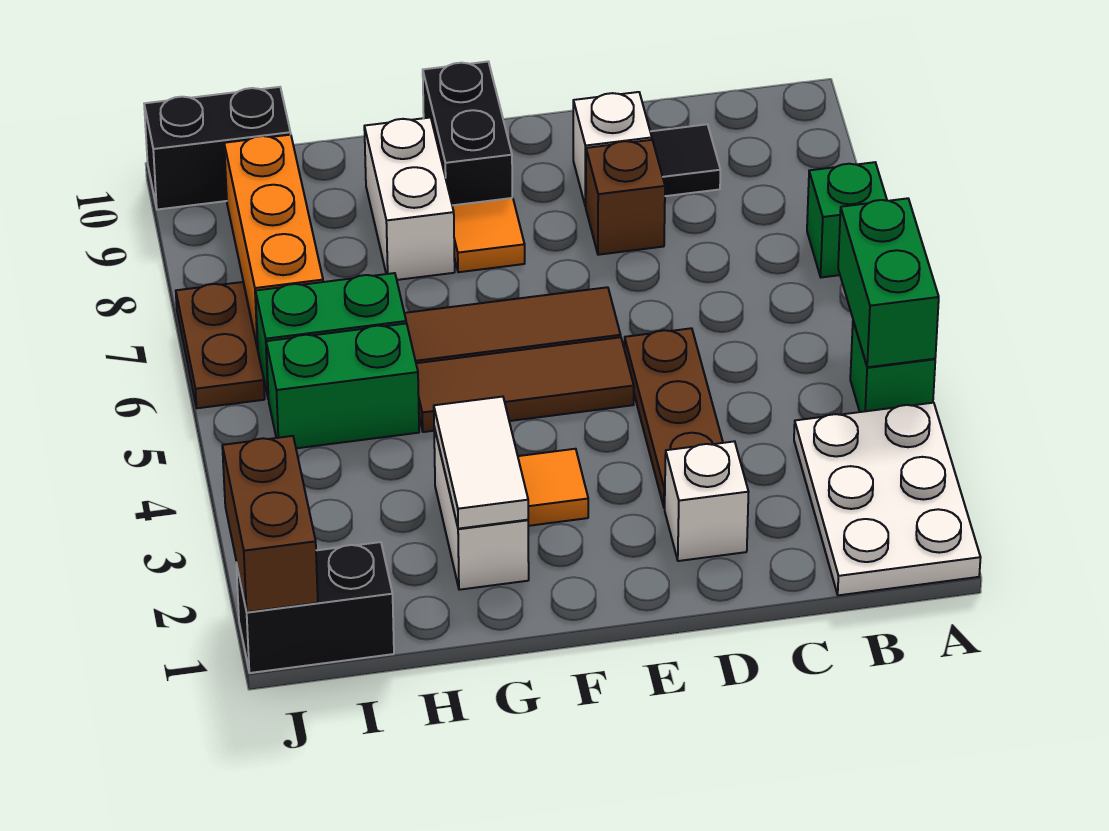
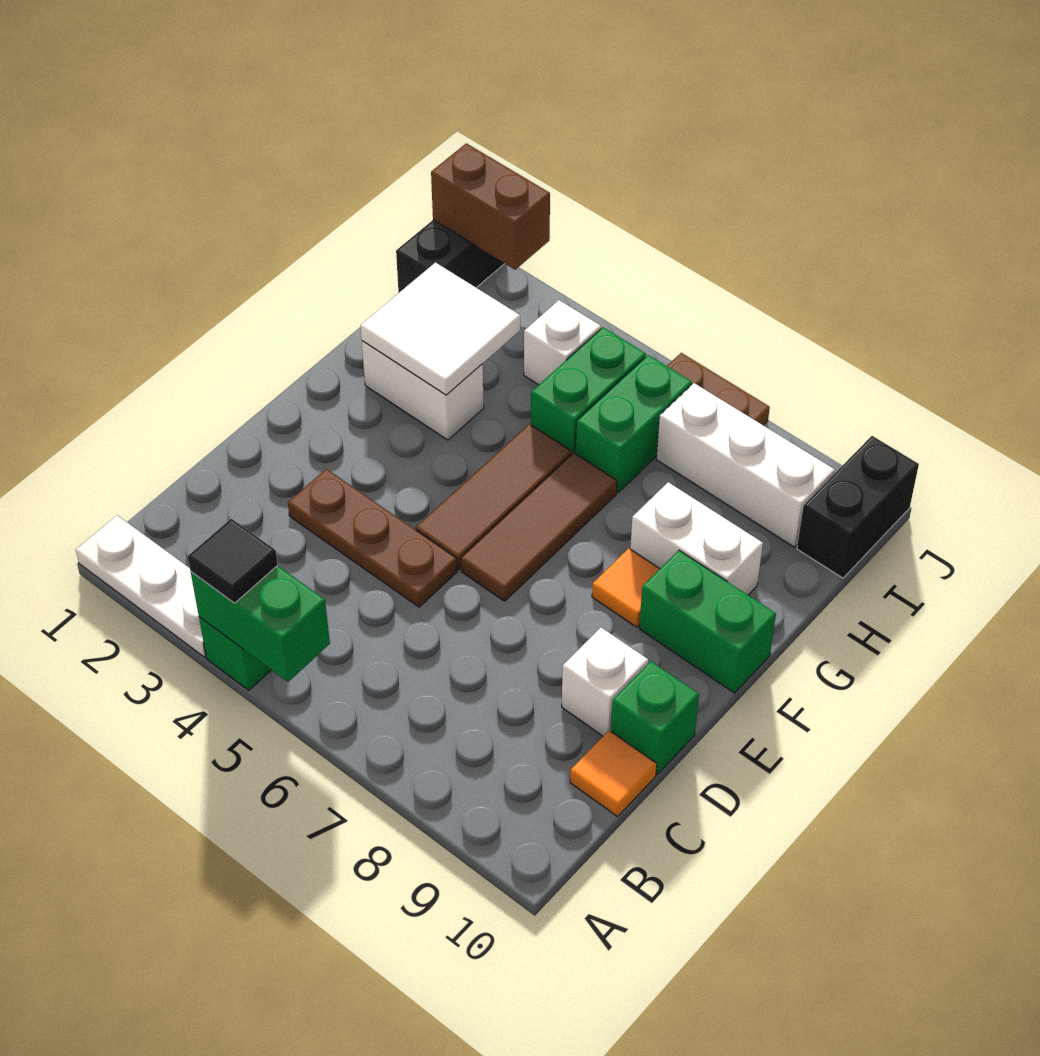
white 2x3 plate [794,403,981,595] -> white 1x3 plate [76,515,206,657]
green 1x1 brick [807,162,887,277] -> green 1x1 brick moved to [611,661,699,774]
black 1x1 tile [650,124,720,196] -> black 1x1 tile moved to [188,519,278,603]
white 1x1 brick [665,441,748,561] -> white 1x1 brick moved to [524,300,601,385]
brown 1x1 brick [586,140,665,255] -> none
orange 1x1 tile [518,449,588,526] -> orange 1x1 tile moved to [570,730,657,816]
black 1x2 brick [423,62,512,205] -> green 1x2 brick [639,550,776,693]
white 1x2 tile [434,397,528,529] -> white 2x2 tile [361,263,520,395]
orange 1x3 brick [224,135,323,349] -> white 1x3 brick [657,383,835,547]

